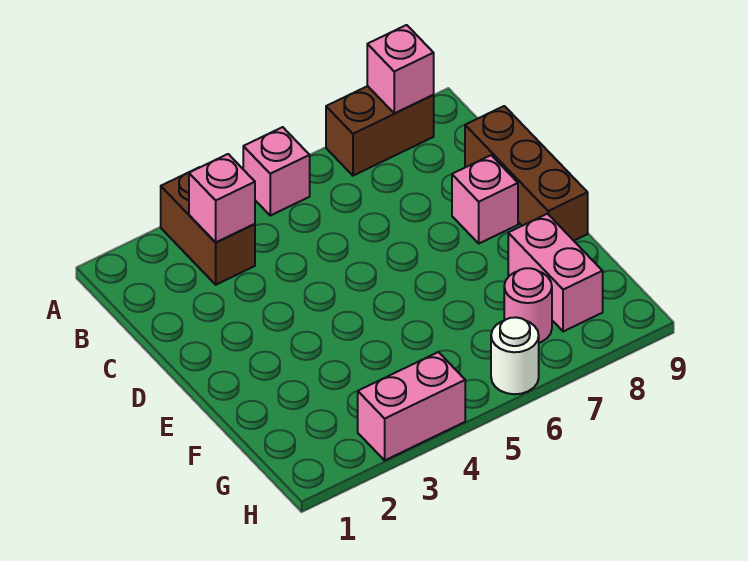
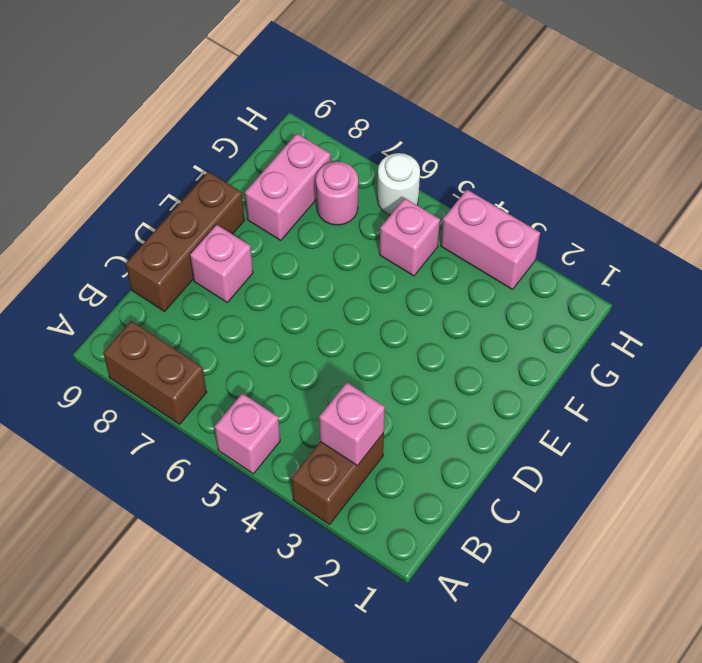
pink 1x1 brick [367,25,434,113] -> pink 1x1 brick moved to [380,198,440,276]

